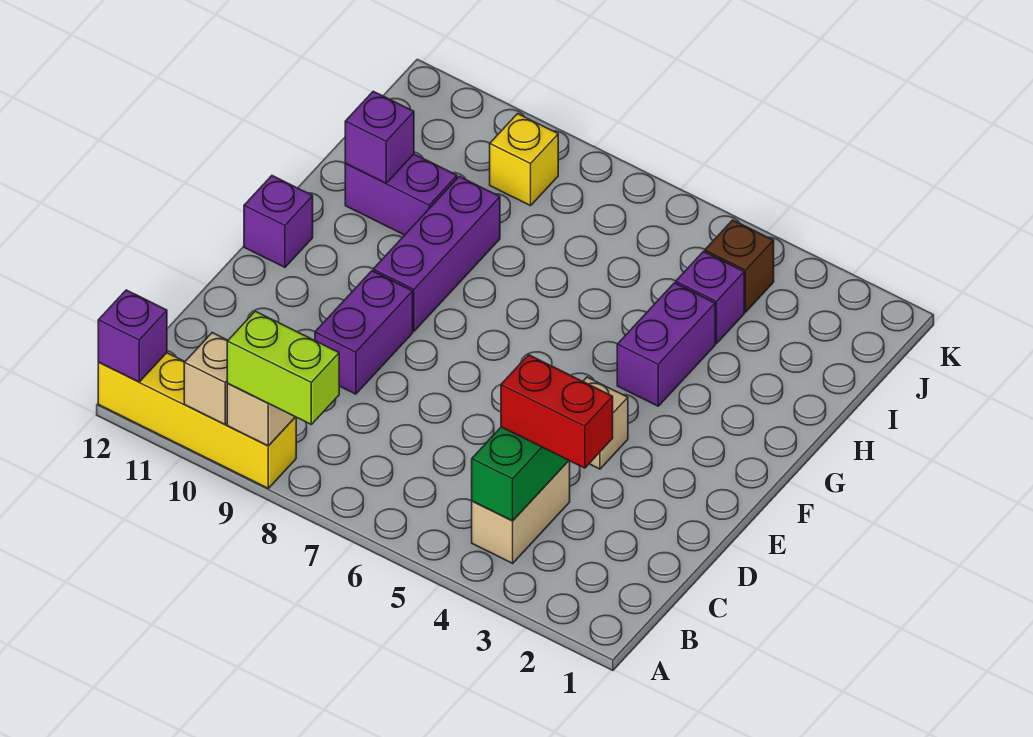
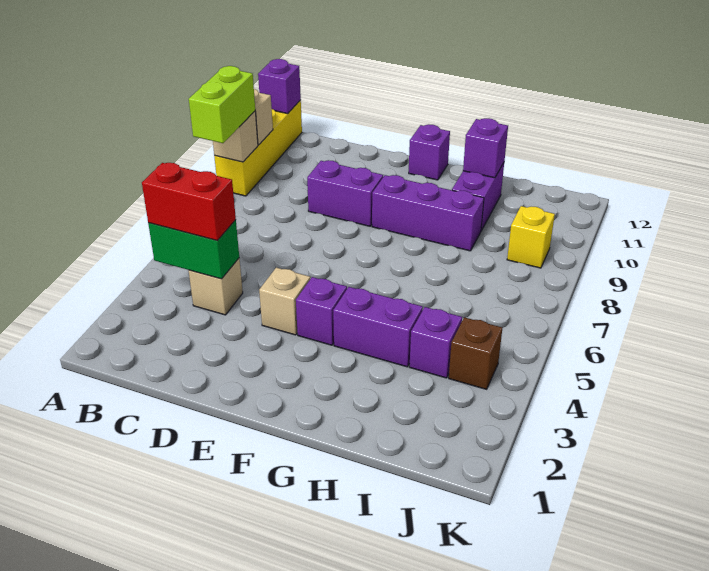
tan 1x2 brick [472,461,570,563] -> tan 1x1 brick [189,258,243,315]
red 1x2 brick [501,355,613,468] -> red 1x2 brick turned to [142,163,236,241]
none -> purple 1x1 brick [296,277,347,345]

